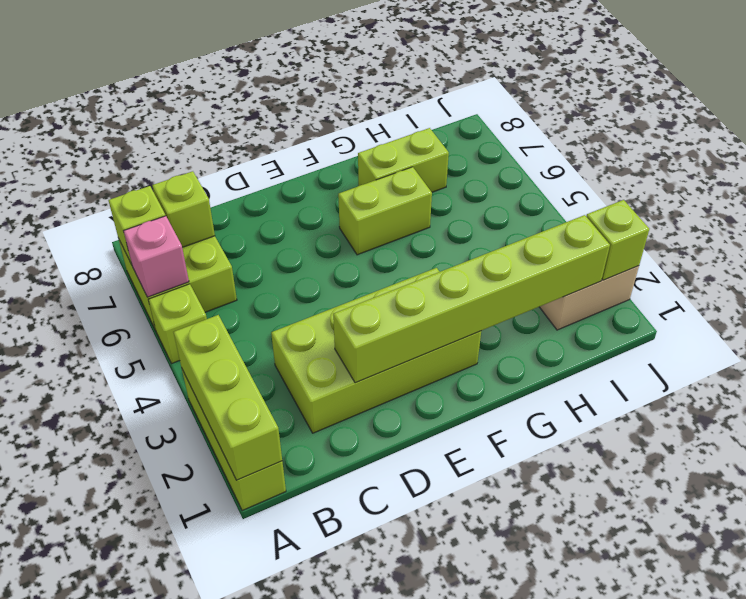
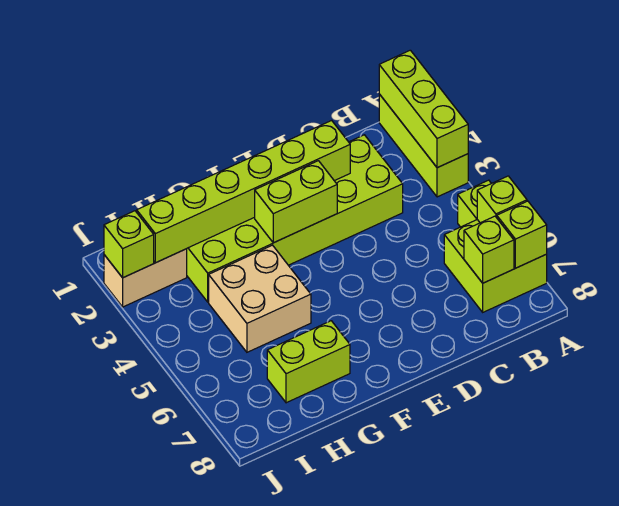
pink 1x1 brick [124,216,189,297] -> lime 1x1 brick [477,176,527,223]
lime 2x4 brick [271,268,481,433] -> lime 2x6 brick [187,135,403,302]
lime 1x2 brick [338,167,432,255] -> lime 1x2 brick moved to [255,161,337,243]
none -> tan 2x2 brick [209,245,311,352]

